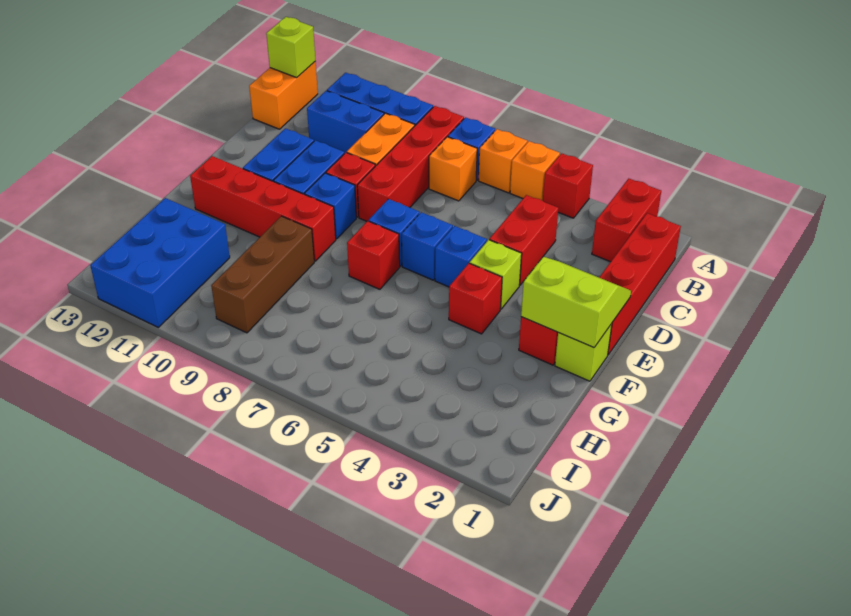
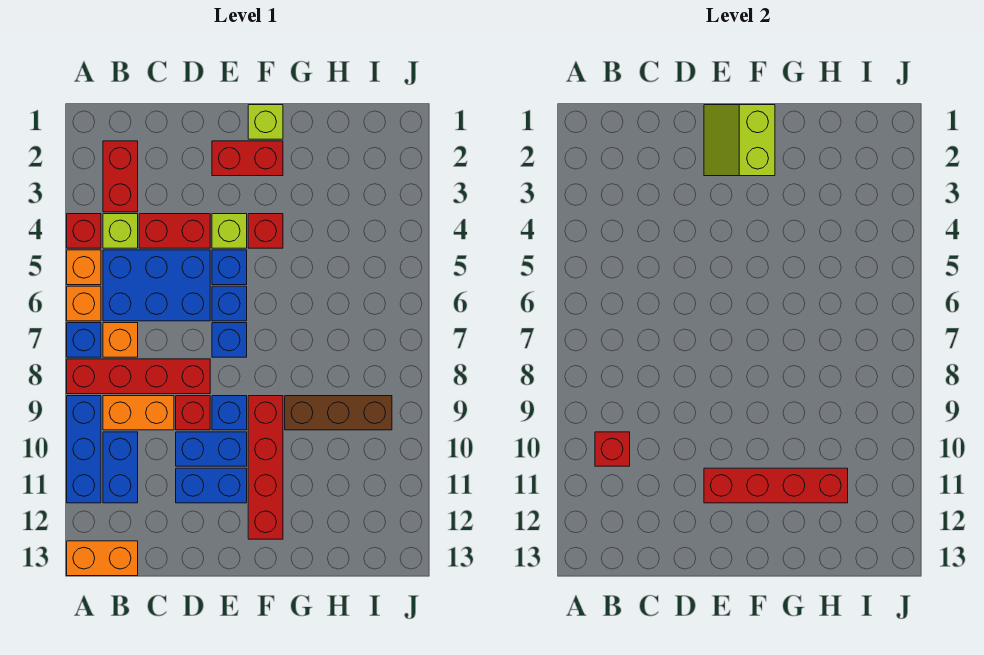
red 1x2 brick [592,179,661,262] -> red 1x2 brick turned to [103,141,138,212]
lime 1x1 brick [266,17,315,78] -> lime 1x1 brick moved to [103,214,138,248]
red 1x4 brick [599,213,681,355] -> red 1x4 brick moved to [704,468,848,503]
red 1x1 brick [347,221,400,289] -> red 1x1 brick moved to [595,432,630,466]
blue 2x3 brick [90,198,230,327] -> blue 2x3 brick moved to [103,250,210,321]

